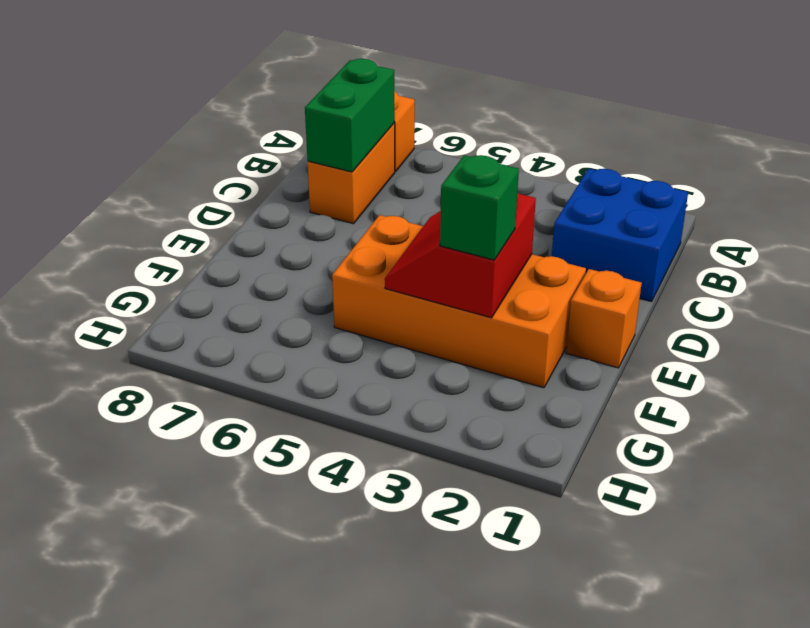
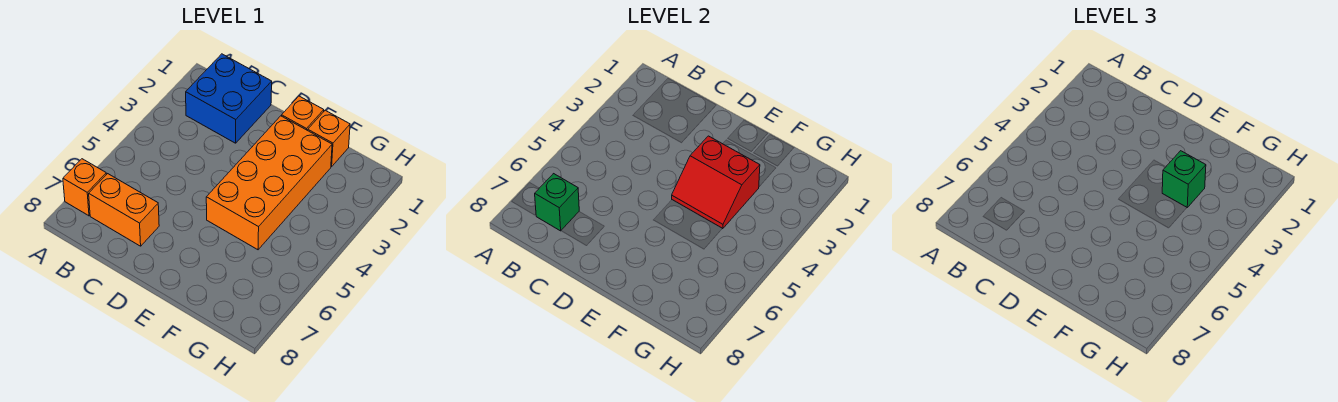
green 1x2 brick [305,59,395,172] -> green 1x1 brick [535,174,579,231]
none -> orange 1x1 brick [308,110,350,167]

